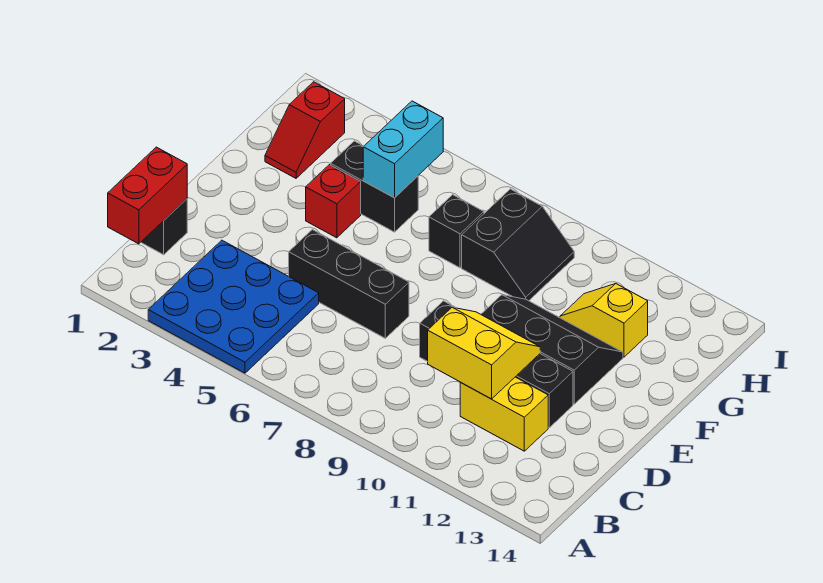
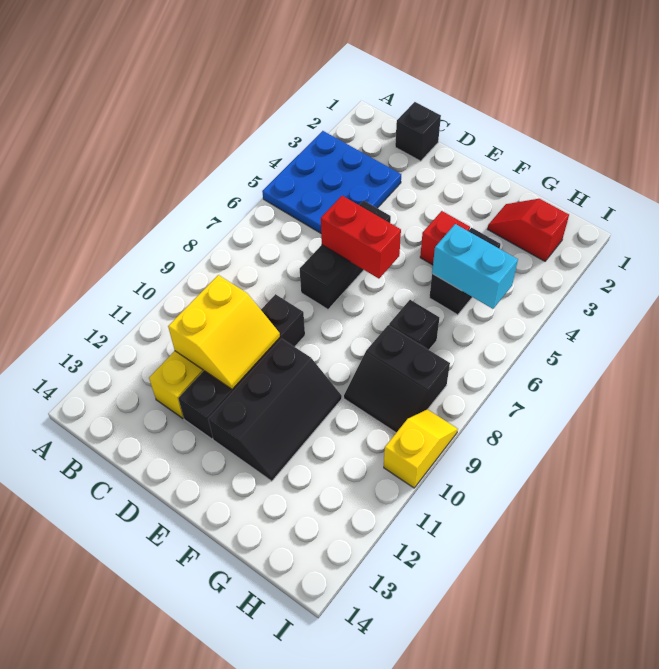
red 1x2 brick [108,147,187,244] -> red 1x2 brick moved to [321,196,401,279]
yellow 1x2 slope [560,284,648,357] -> yellow 1x2 slope moved to [384,409,458,488]

